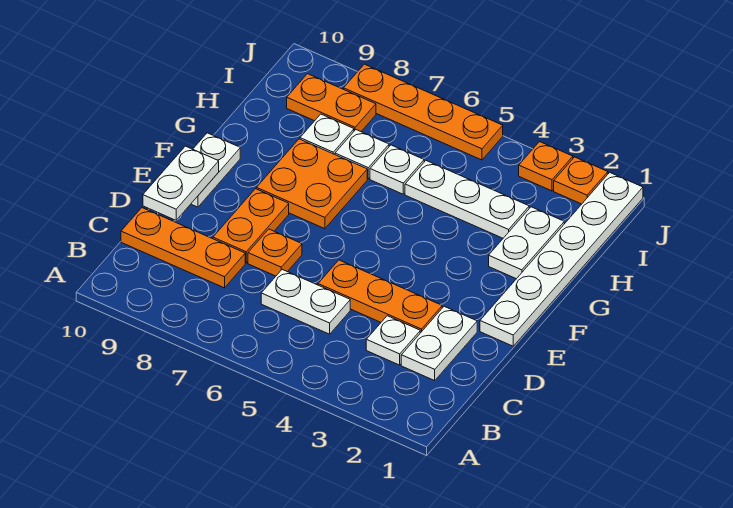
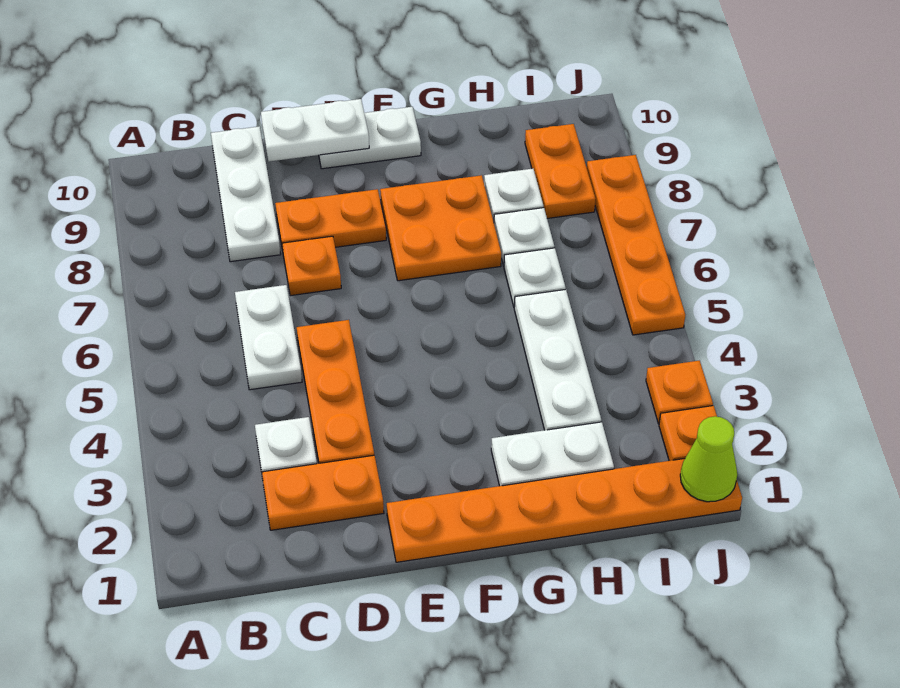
white 1x2 plate [401,306,477,381] -> orange 1x2 plate [262,455,384,530]
orange 1x3 plate [121,208,245,288] -> white 1x3 plate [211,126,281,262]
white 1x6 plate [480,172,643,346] -> orange 1x6 plate [387,459,742,562]
none -> lime 1x1 cone [680,416,737,502]

